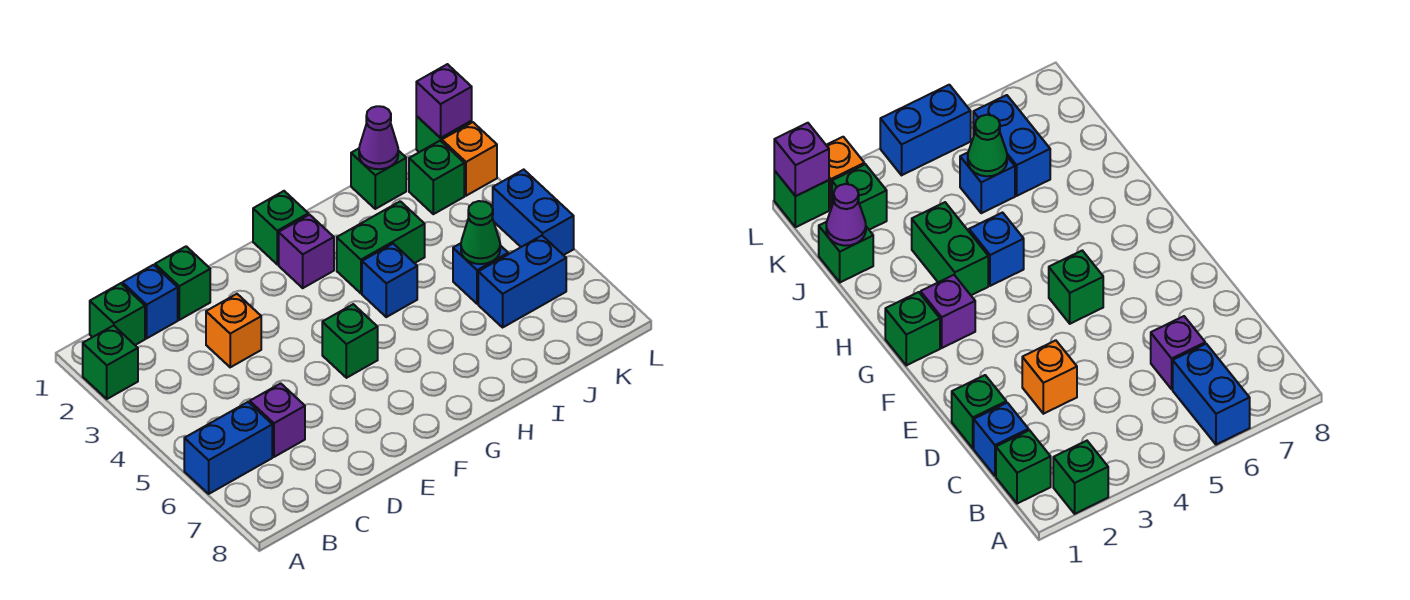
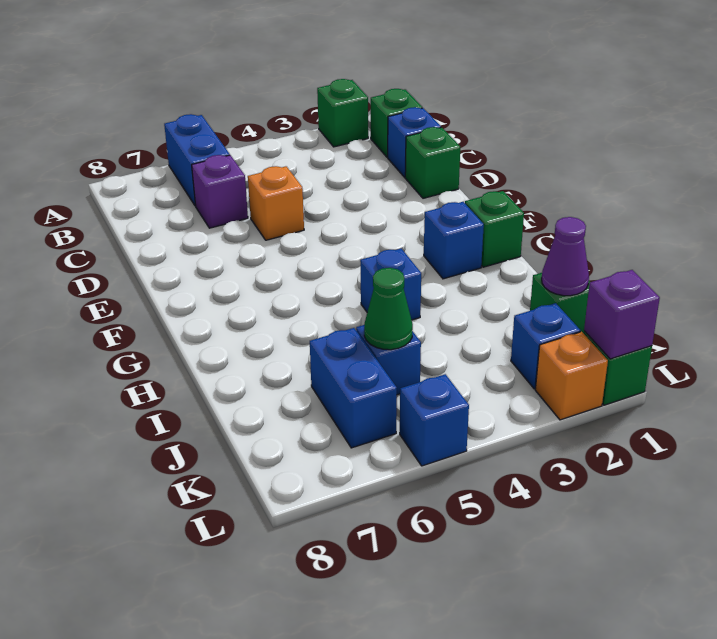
orange 1x1 brick [206,294,261,367] -> orange 1x1 brick moved to [248,166,304,240]
green 1x1 brick [322,304,378,378] -> none
purple 1x1 brick [279,215,334,288] -> blue 1x1 brick [424,202,484,279]
green 1x2 brick [337,201,425,293] -> none
green 1x1 brick [409,141,464,214] -> blue 1x1 brick [511,303,580,389]
blue 1x2 brick [493,170,574,255] -> blue 1x1 brick [400,374,469,466]

